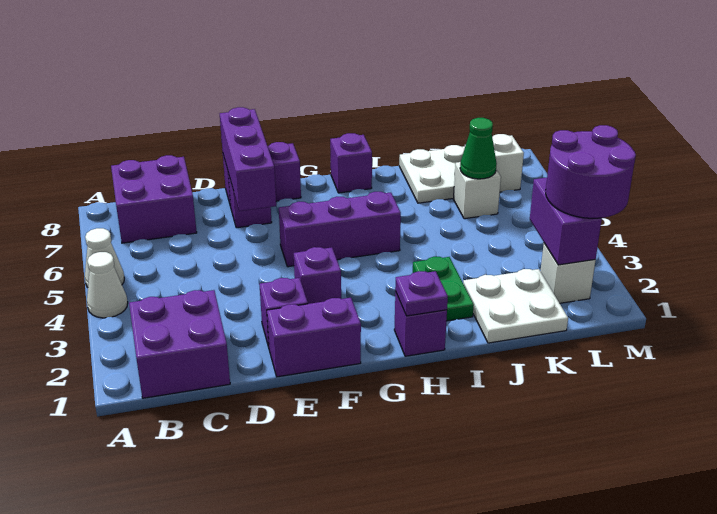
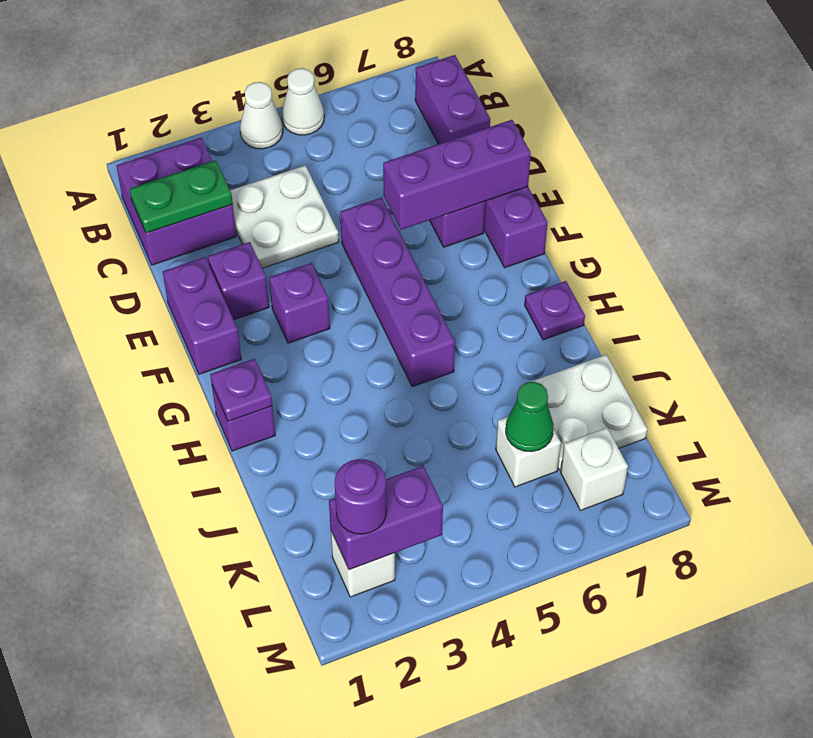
purple 2x2 brick [111,155,197,243] -> purple 1x2 brick [415,55,490,144]
purple 1x3 brick [279,192,401,267] -> purple 1x4 brick [340,197,455,387]
purple 1x1 brick [330,133,372,193] -> purple 1x1 plate [525,281,585,340]
green 1x2 plate [413,257,474,321] -> green 1x2 plate moved to [130,160,233,233]
white 2x2 plate [463,269,568,343] -> white 2x2 plate moved to [230,166,339,268]
purple 2x2 round brick [546,125,636,218] -> purple 1x1 round brick [335,459,387,534]

